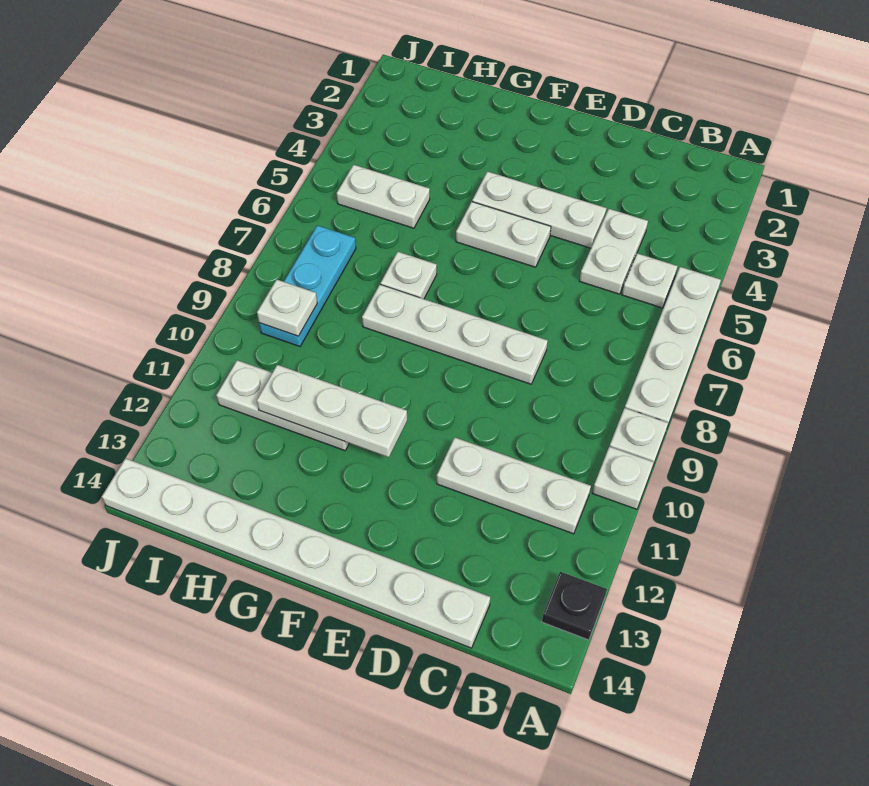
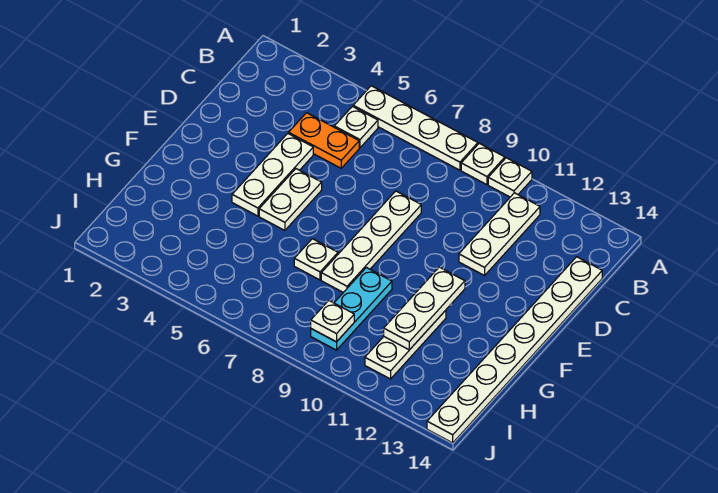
black 1x1 plate [542,572,607,640] -> none
white 1x2 plate [580,209,648,294] -> orange 1x2 plate [289,113,359,168]
white 1x2 plate [336,165,430,228] -> none
cyan 1x3 plate [259,225,356,347] -> cyan 1x3 plate turned to [311,268,392,350]

